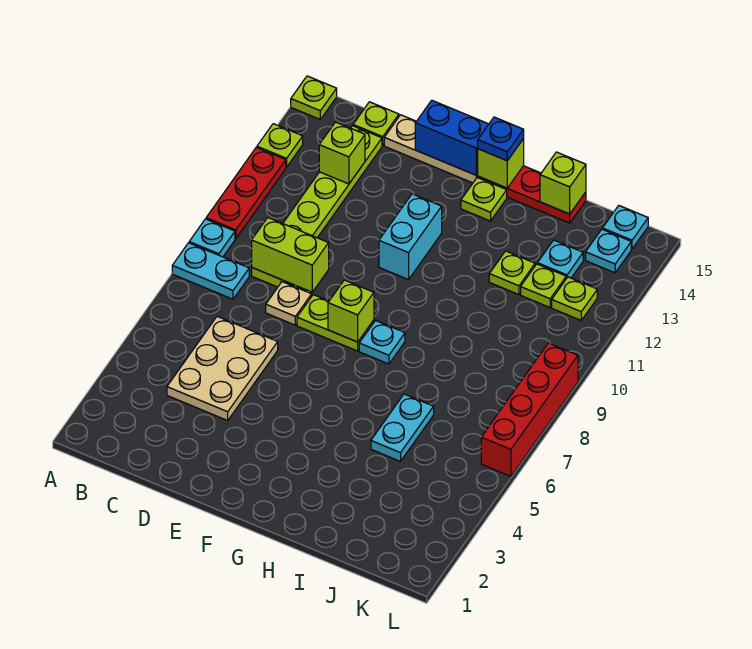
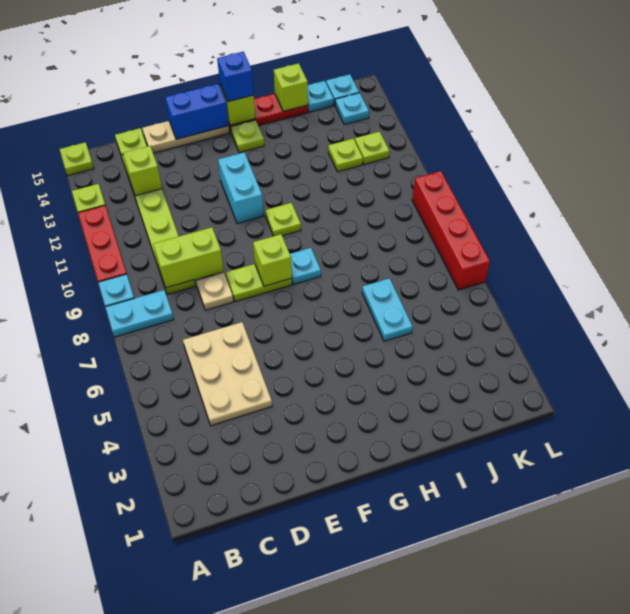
blue 1x1 plate [478,117,524,161] -> blue 1x1 brick [217,52,254,102]
lime 1x1 plate [489,251,535,295] -> lime 1x1 plate moved to [265,203,301,236]
cyan 1x1 plate [537,240,583,279] -> cyan 1x1 plate moved to [308,81,334,112]

